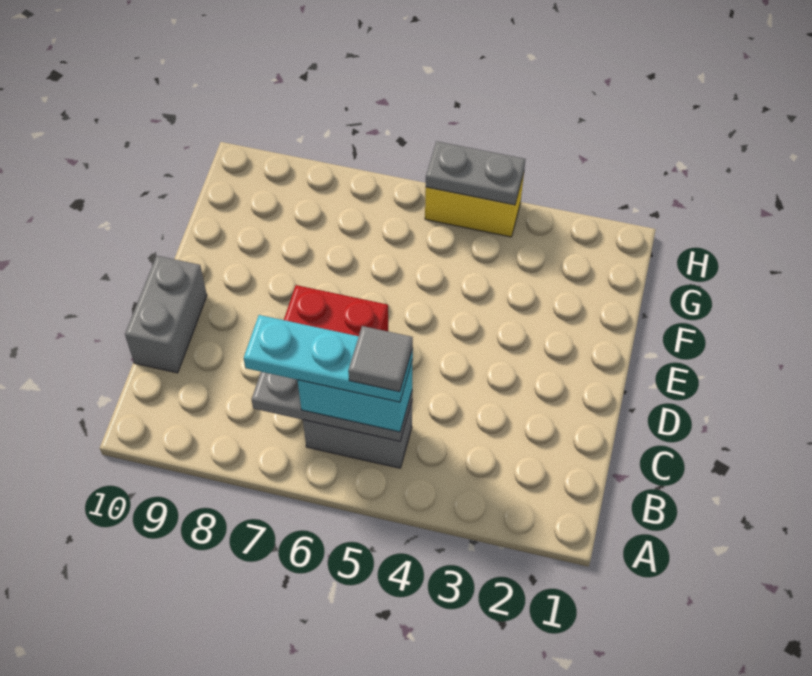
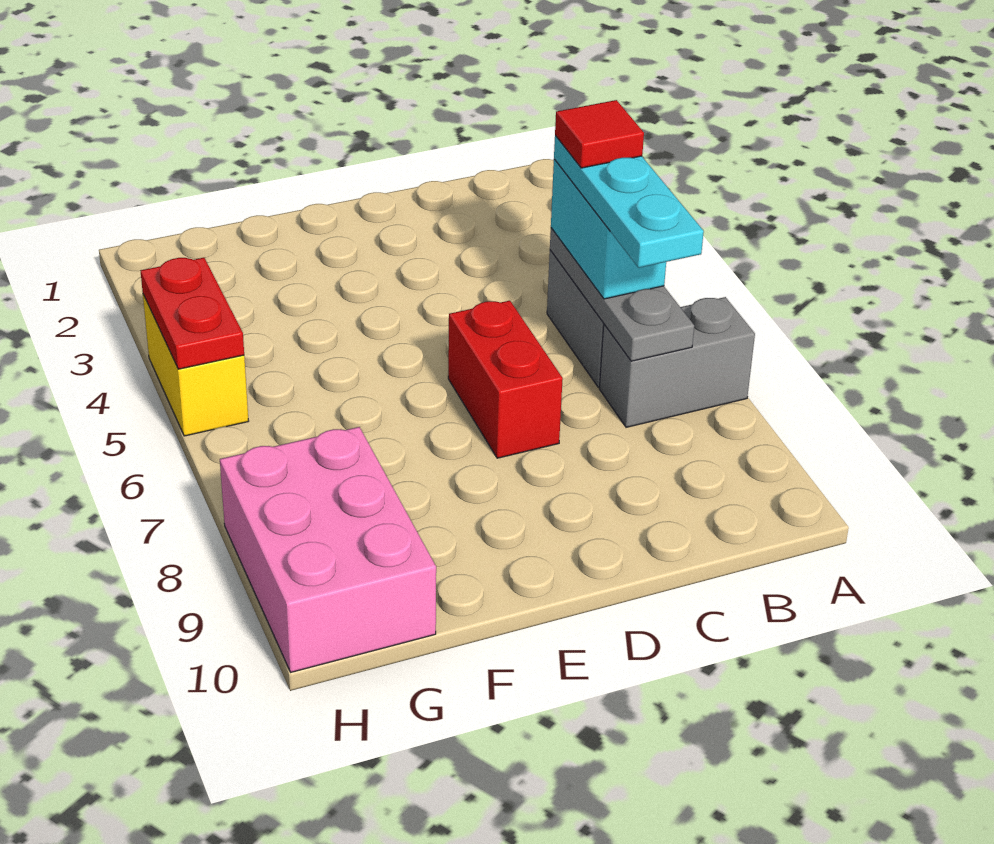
grey 1x1 tile [348,326,413,392] -> red 1x1 tile [555,100,644,168]
grey 1x2 brick [125,256,207,373] -> grey 1x2 brick moved to [599,297,755,427]
none -> pink 2x3 brick [220,427,436,672]
grey 1x2 plate [426,141,525,205] -> red 1x2 plate [141,258,244,369]

